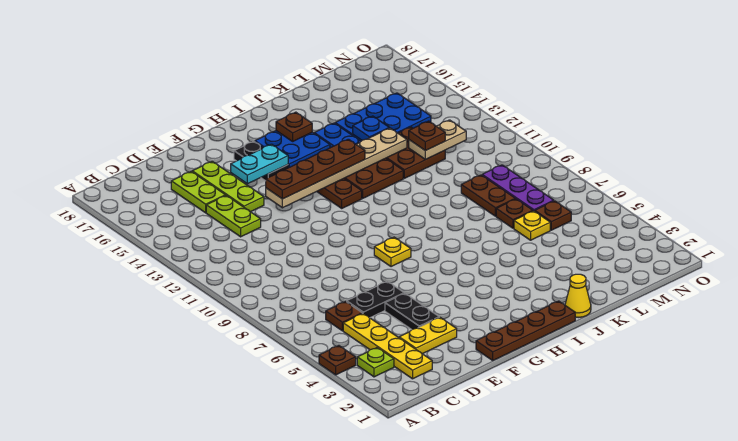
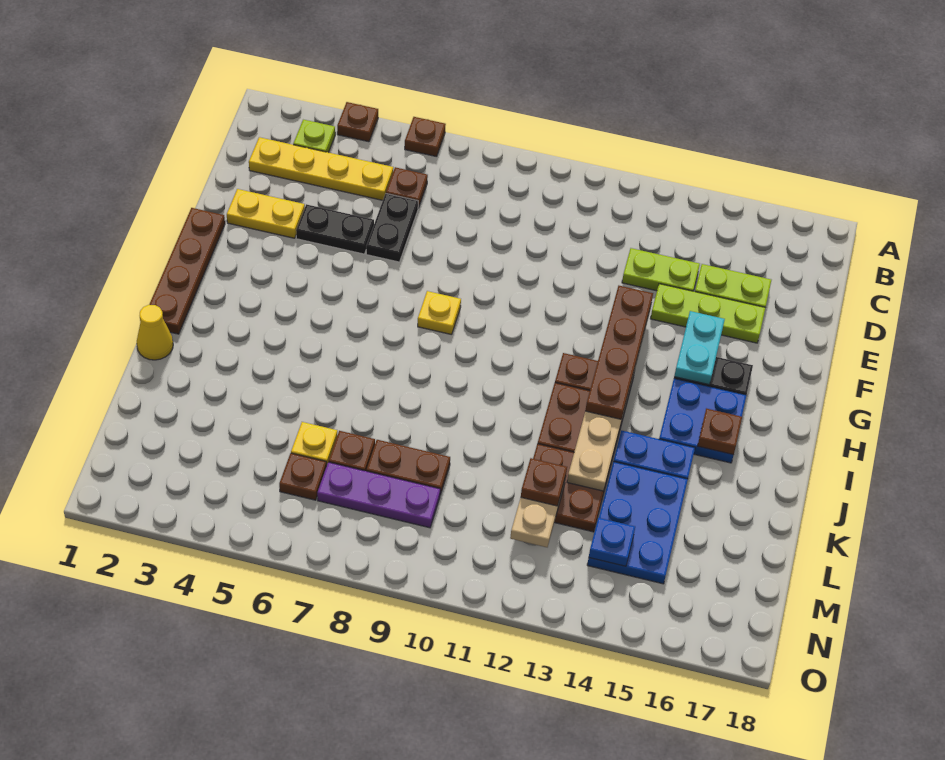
none -> brown 1x1 plate [405,117,446,157]
yellow 1x2 plate [399,317,457,354] -> yellow 1x2 plate turned to [227,189,305,238]
blue 1x1 plate [353,116,389,140] -> blue 1x1 plate moved to [589,518,635,566]

